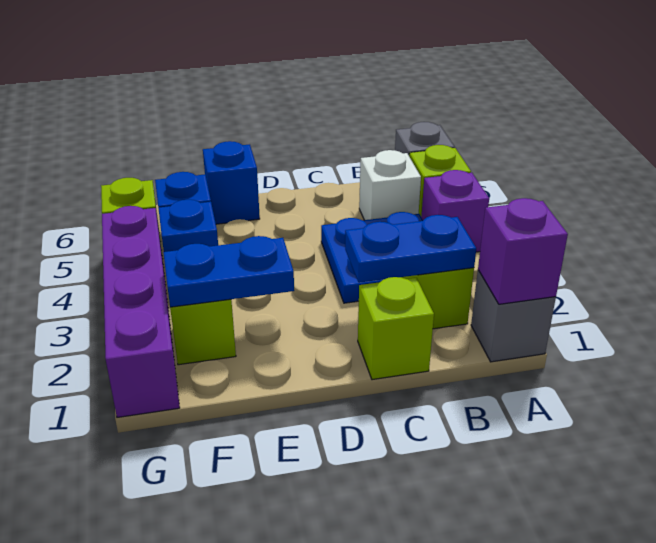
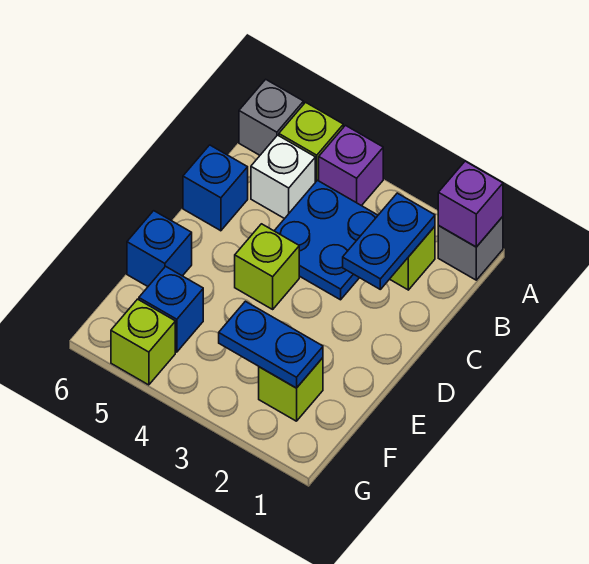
lime 1x1 brick [358,277,434,380] -> lime 1x1 brick moved to [235,224,299,309]
blue 1x2 plate [163,236,294,307] -> blue 1x2 plate turned to [219,301,323,388]
blue 1x1 brick [158,200,218,252] -> blue 1x1 brick moved to [183,145,248,231]
purple 1x4 brick [102,206,180,417] -> none

